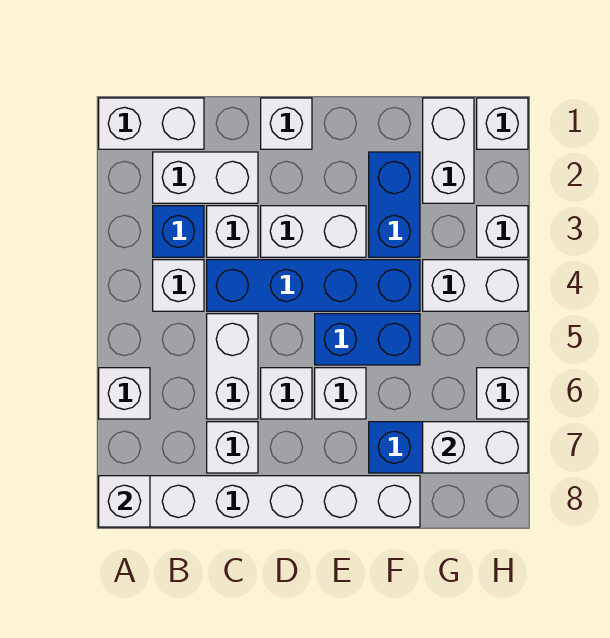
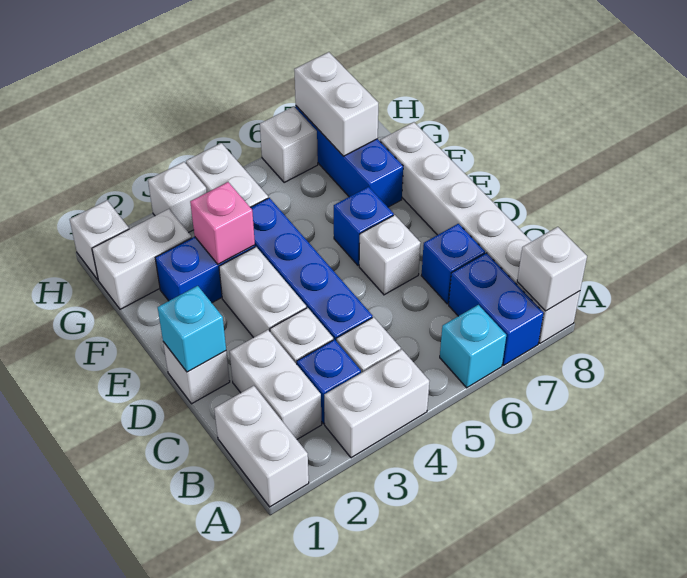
white 1x1 brick [99,368,150,419] -> cyan 1x1 brick [440,305,506,388]
white 1x2 brick [207,314,258,419] -> white 1x2 brick moved to [324,349,429,458]
white 1x1 brick [207,422,258,473] -> blue 1x1 brick [421,224,485,304]
none -> cyan 1x1 brick [158,286,226,372]
blue 1x2 brick [315,314,420,365] -> blue 1x2 brick moved to [449,253,544,365]
white 1x1 brick [315,368,366,419] -> blue 1x1 brick [334,187,394,265]
none -> pink 1x1 brick [190,182,255,264]

